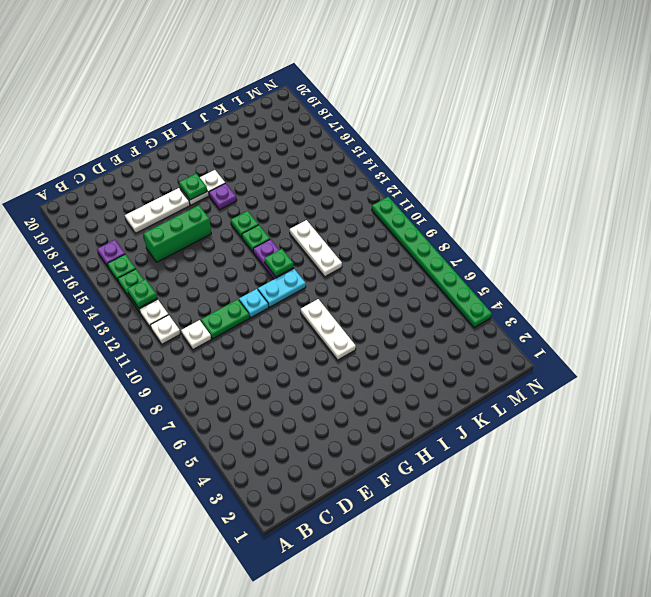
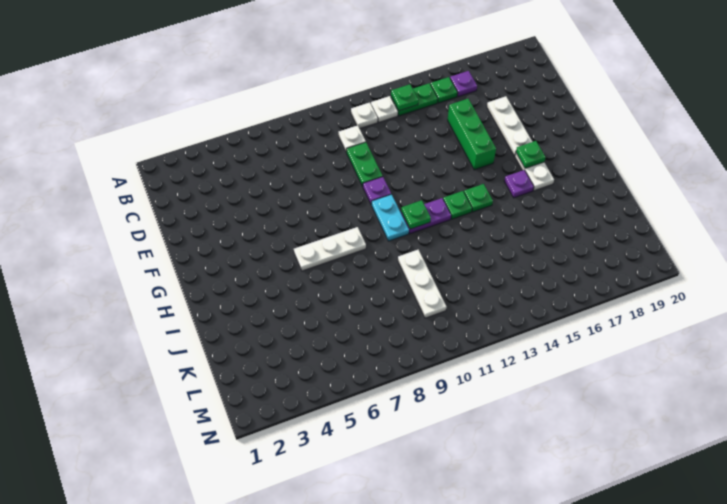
cyan 1x1 plate [239,289,269,318] -> purple 1x1 plate [363,177,391,205]
white 1x3 plate [290,220,342,277] -> white 1x3 plate turned to [398,250,447,318]
green 1x8 plate [372,197,492,328] -> none

